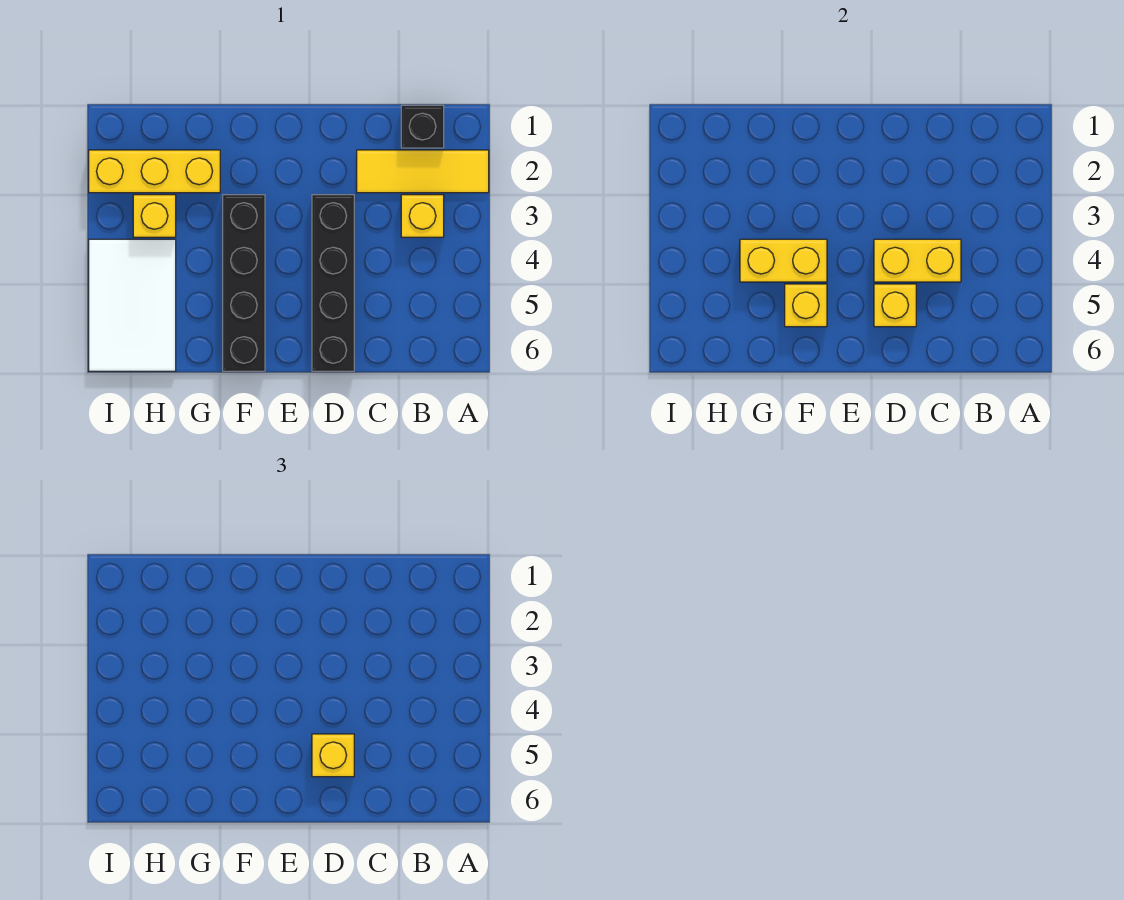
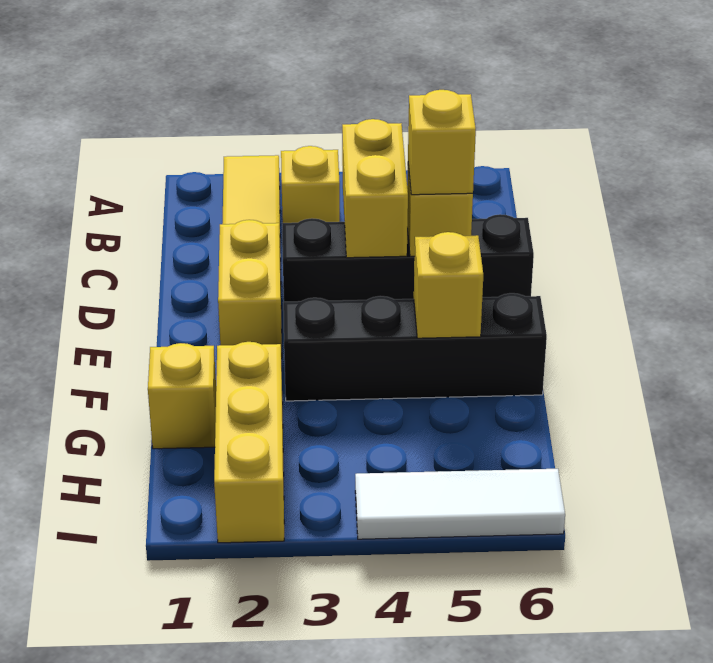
black 1x1 brick [401,105,444,148] -> none
yellow 1x2 brick [740,239,827,282] -> yellow 1x2 brick moved to [218,220,282,359]
yellow 1x1 brick [133,195,176,237] -> yellow 1x1 brick moved to [148,343,216,449]
white 2x3 tile [89,239,176,371] -> white 1x3 tile [355,469,565,539]

